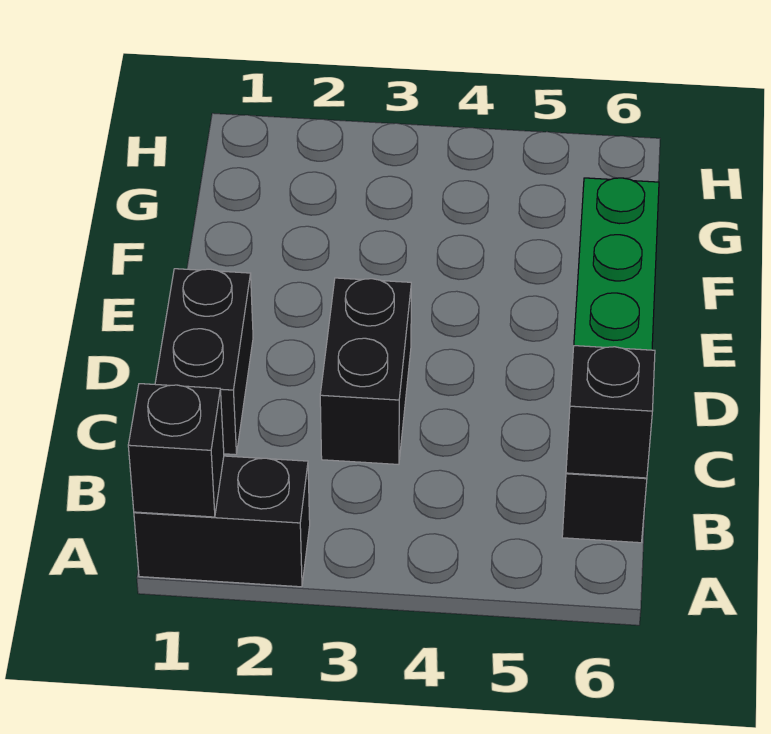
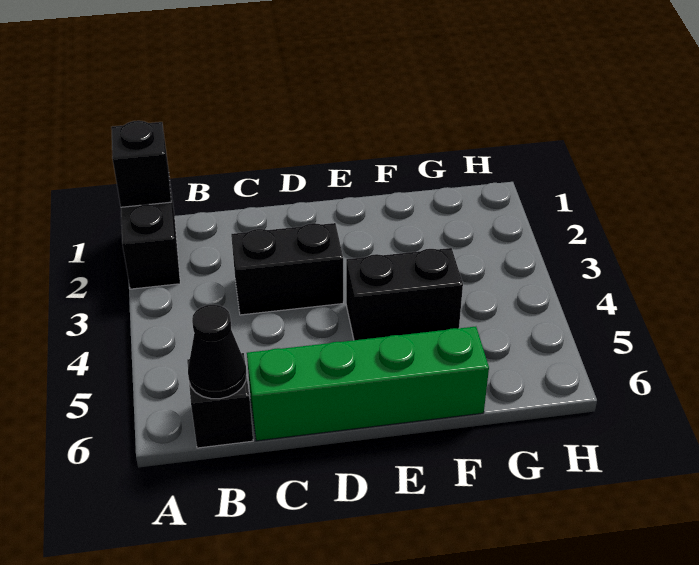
black 1x1 brick [566,346,655,478] -> black 1x1 cone [188,305,247,399]
black 1x2 brick [155,269,253,455] -> black 1x2 brick moved to [346,248,463,340]

